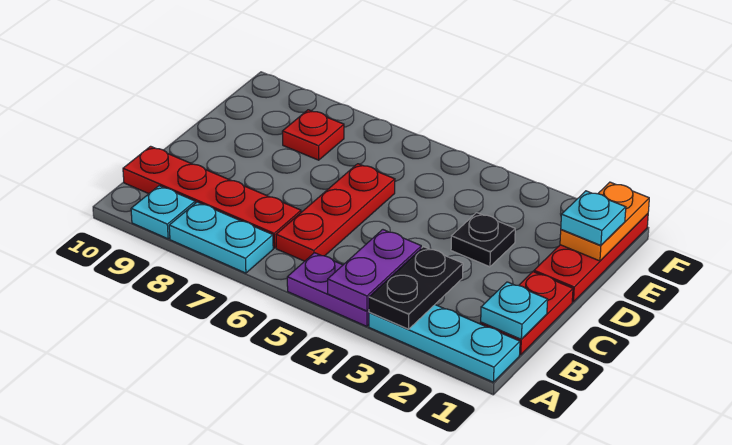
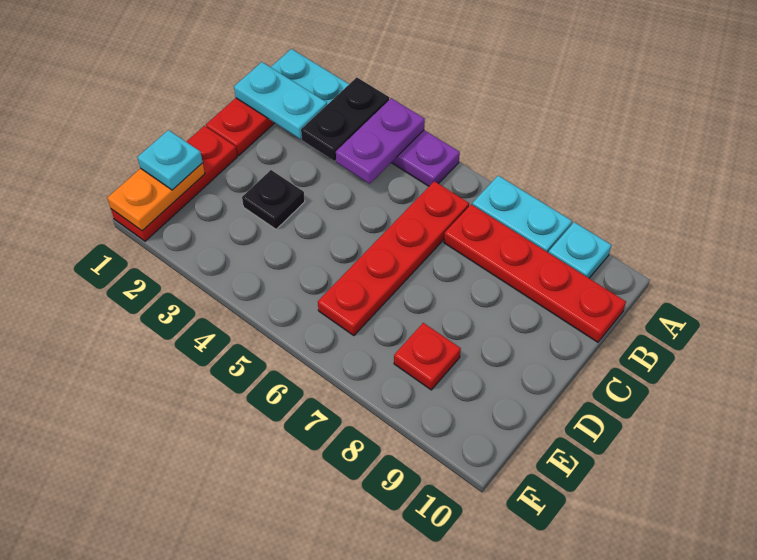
cyan 1x1 plate [481,282,548,339] -> cyan 1x2 plate [234,62,327,139]
red 1x3 plate [276,164,395,261] -> red 1x4 plate [318,181,469,336]

